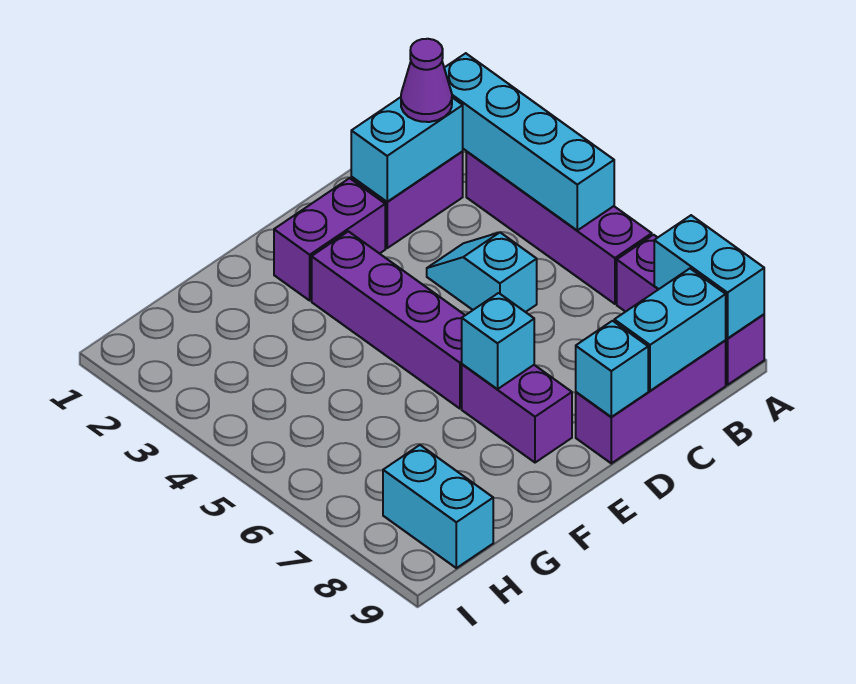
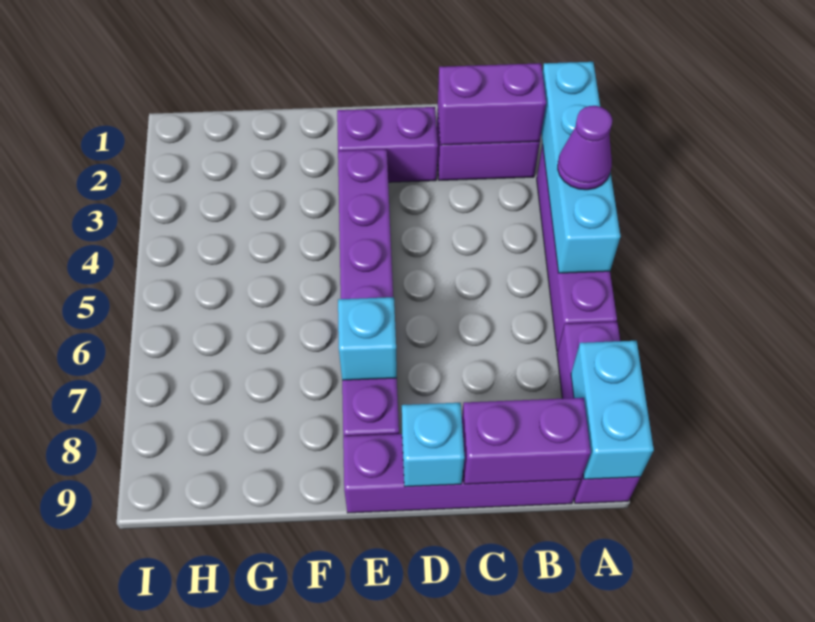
cyan 1x2 brick [351,97,463,202] -> purple 1x2 brick [438,63,546,145]
purple 1x1 cone [401,39,452,122] -> purple 1x1 cone moved to [558,106,612,190]
purple 1x3 brick [576,341,726,463] -> purple 1x4 brick [343,434,581,513]
cyan 1x2 brick [614,269,726,391] -> purple 1x2 brick [462,398,591,484]
cyan 1x2 slope [427,232,537,312] -> none
cyan 1x2 brick [383,445,493,568] -> none

